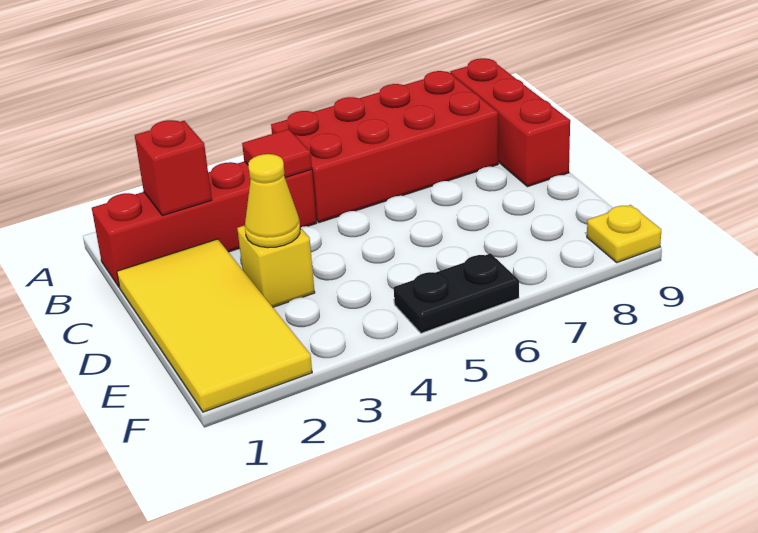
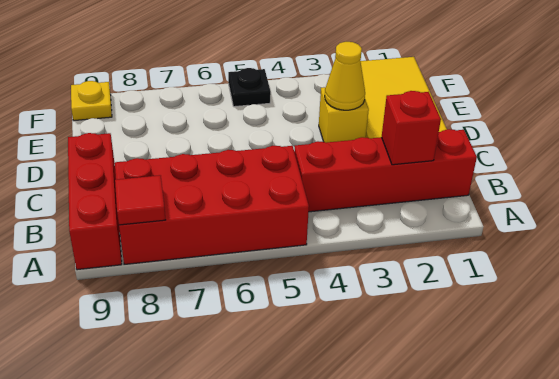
red 1x1 tile [242,129,312,178] -> red 1x1 tile moved to [115,175,165,225]
black 1x2 plate [394,253,519,333] -> black 1x1 plate [228,68,271,107]

